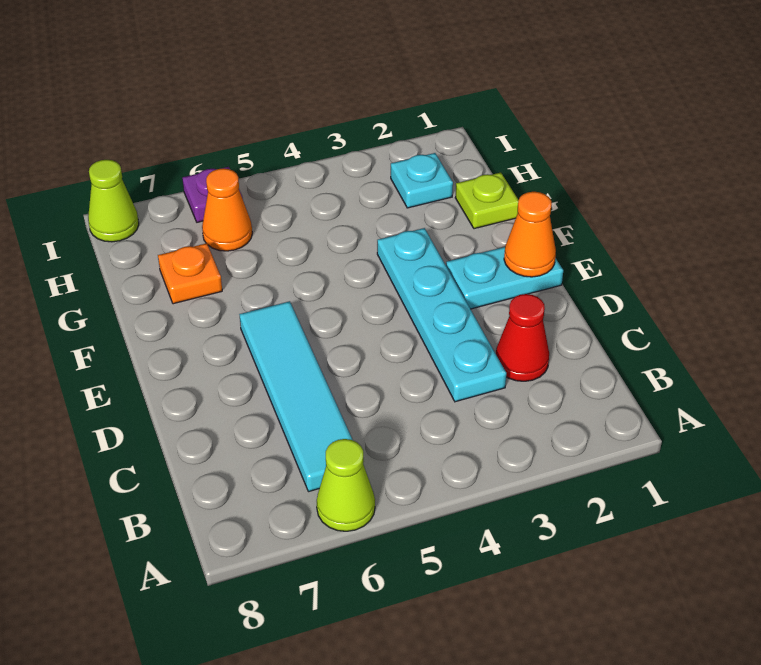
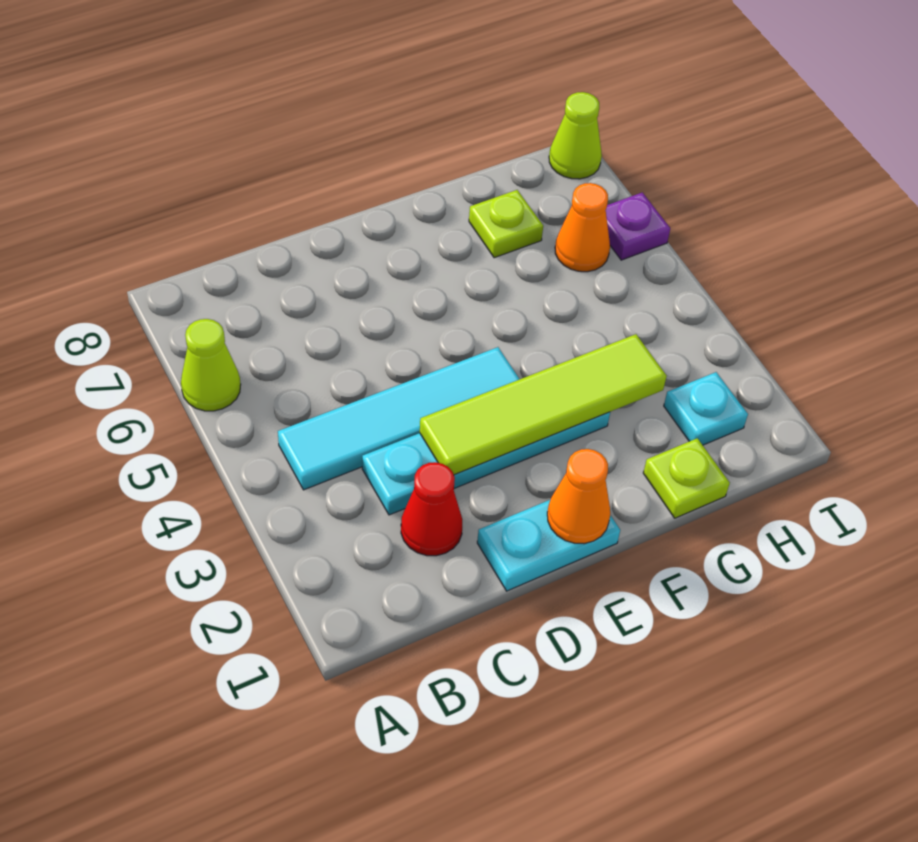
cyan 1x4 tile [239,301,353,492] -> cyan 1x4 tile moved to [278,347,520,490]
none -> lime 1x4 tile [420,334,667,475]
cyan 1x2 plate [446,247,563,309] -> cyan 1x2 plate turned to [477,500,620,591]
orange 1x1 plate [158,243,222,304] -> lime 1x1 plate [469,190,543,258]

